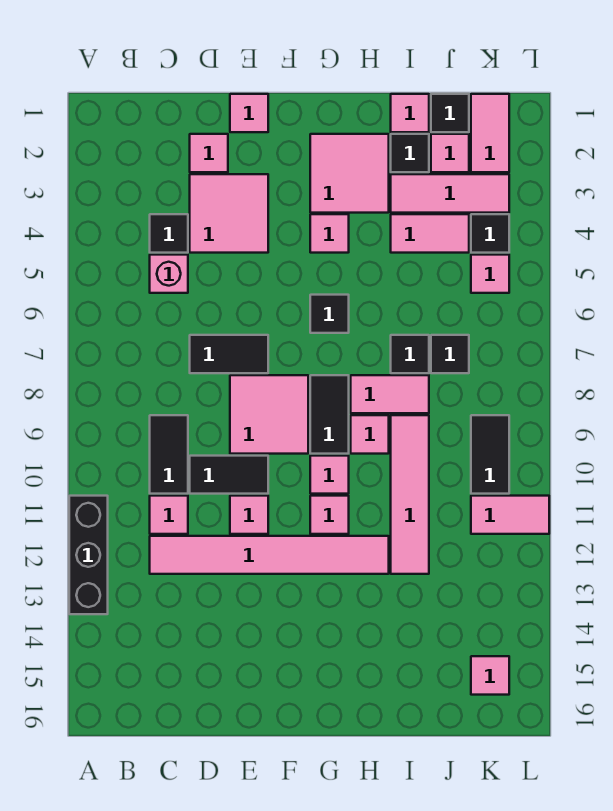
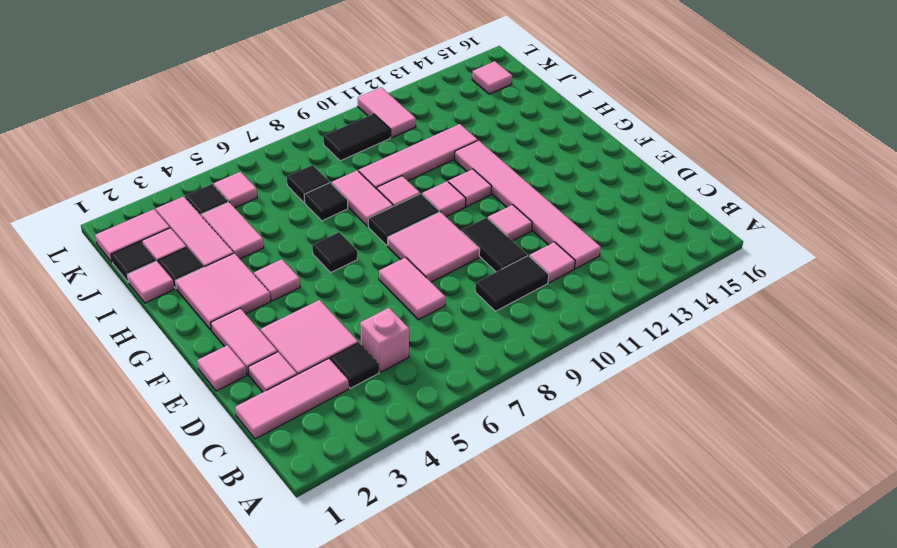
black 1x3 brick [69,496,108,614] -> none
none -> pink 1x3 tile [235,359,349,439]
black 1x2 tile [190,335,268,373] -> pink 1x2 tile [379,257,446,320]
none -> pink 1x2 tile [211,308,277,375]

